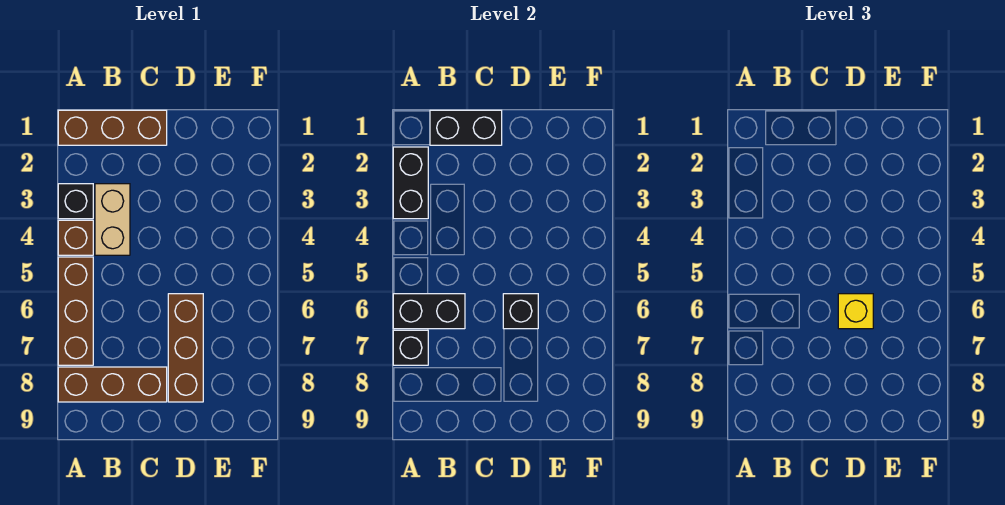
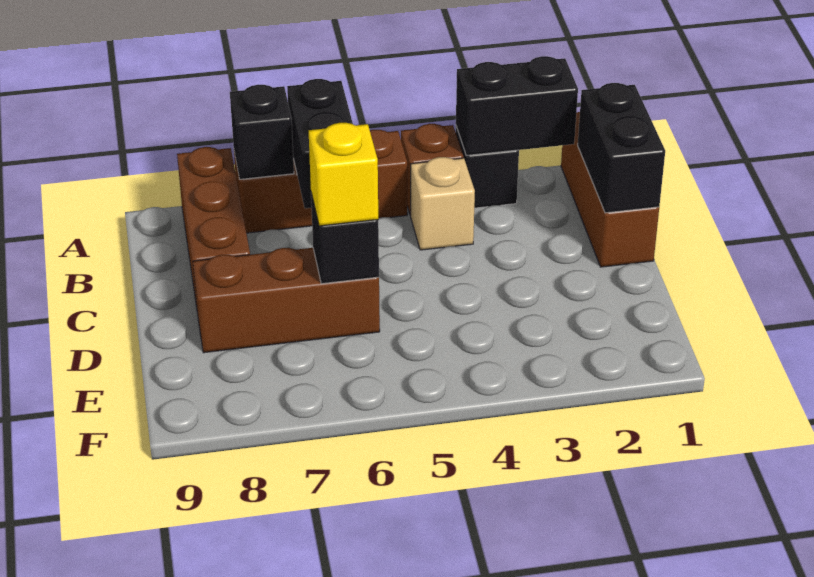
tan 1x2 brick [95,184,130,255] -> tan 1x1 brick [411,157,475,250]

